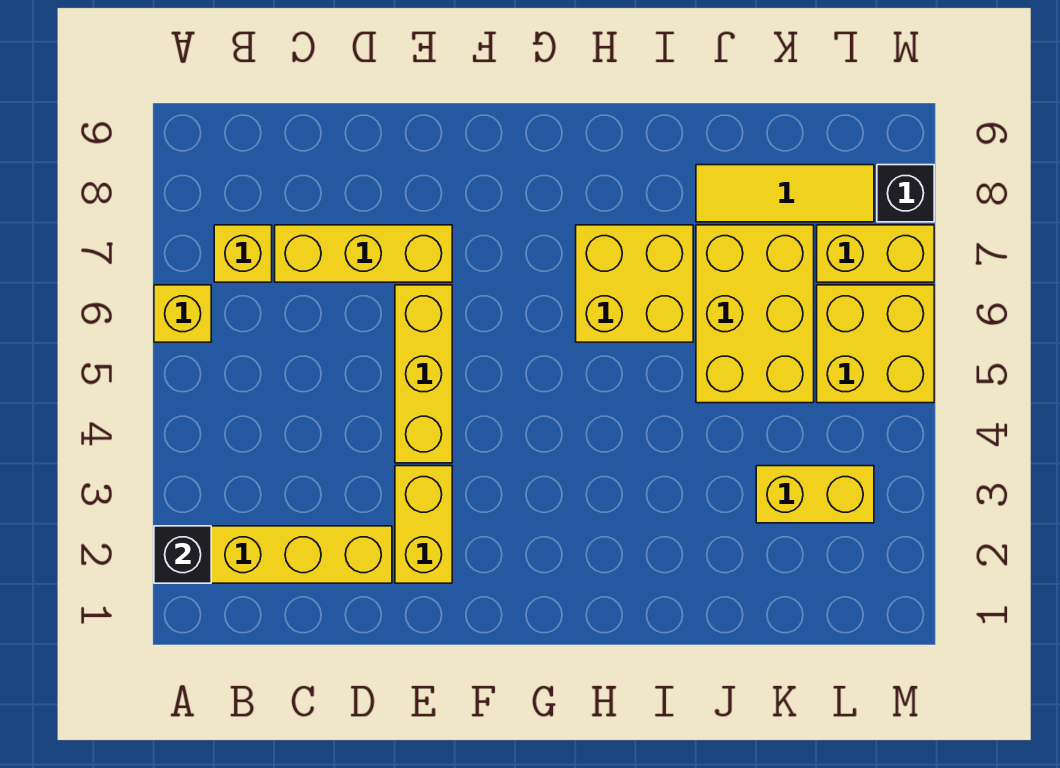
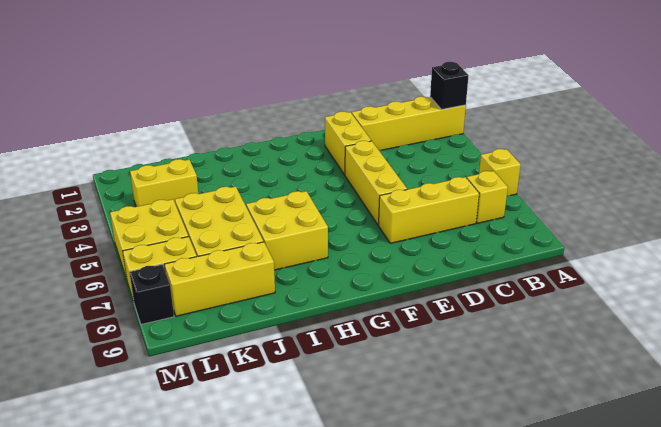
yellow 1x3 tile [696,165,874,222] -> yellow 1x3 brick [164,242,275,316]

